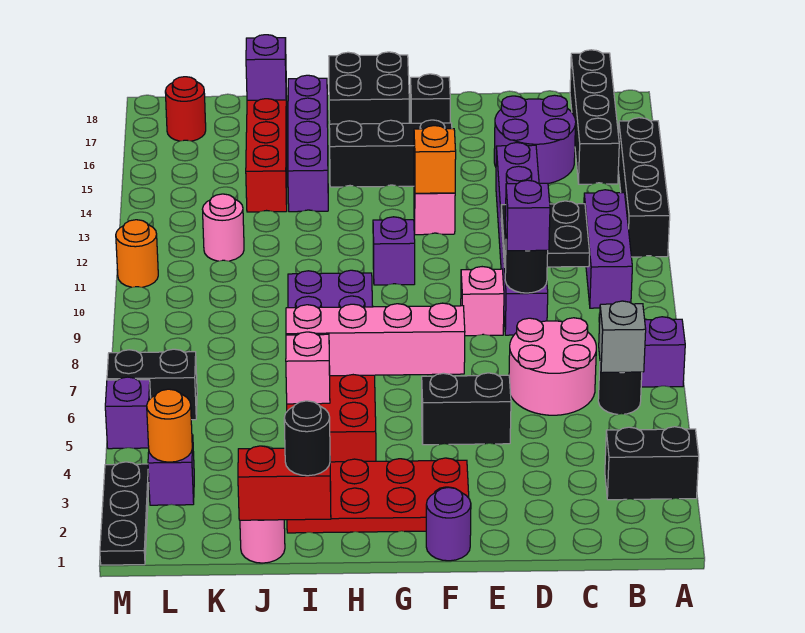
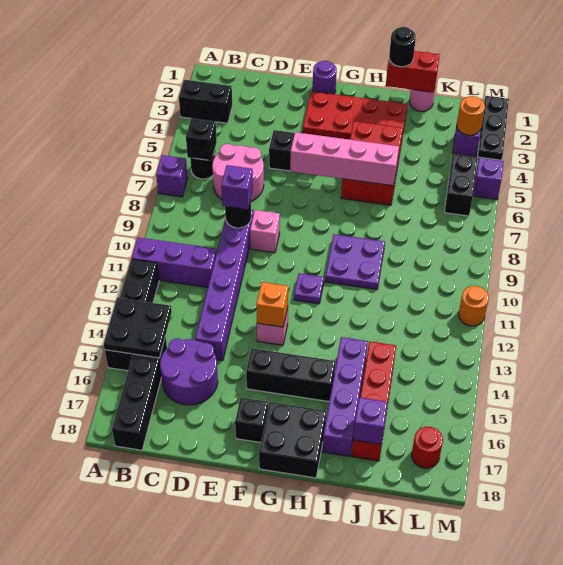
grey 1x1 brick [599,301,646,373] -> black 1x1 brick [186,118,217,161]
purple 1x3 brick [584,190,632,308] -> purple 1x3 brick turned to [132,237,217,287]
black 2x2 plate [501,201,590,267] -> black 2x2 plate moved to [104,298,172,358]
purple 1x1 brick [373,217,415,285] -> purple 1x1 plate [294,273,324,304]
pink 1x1 brick [286,332,330,404] -> none
pink 1x1 round brick [203,194,244,261] -> none
black 1x2 brick [107,349,197,420] -> black 1x2 brick turned to [445,154,477,216]

